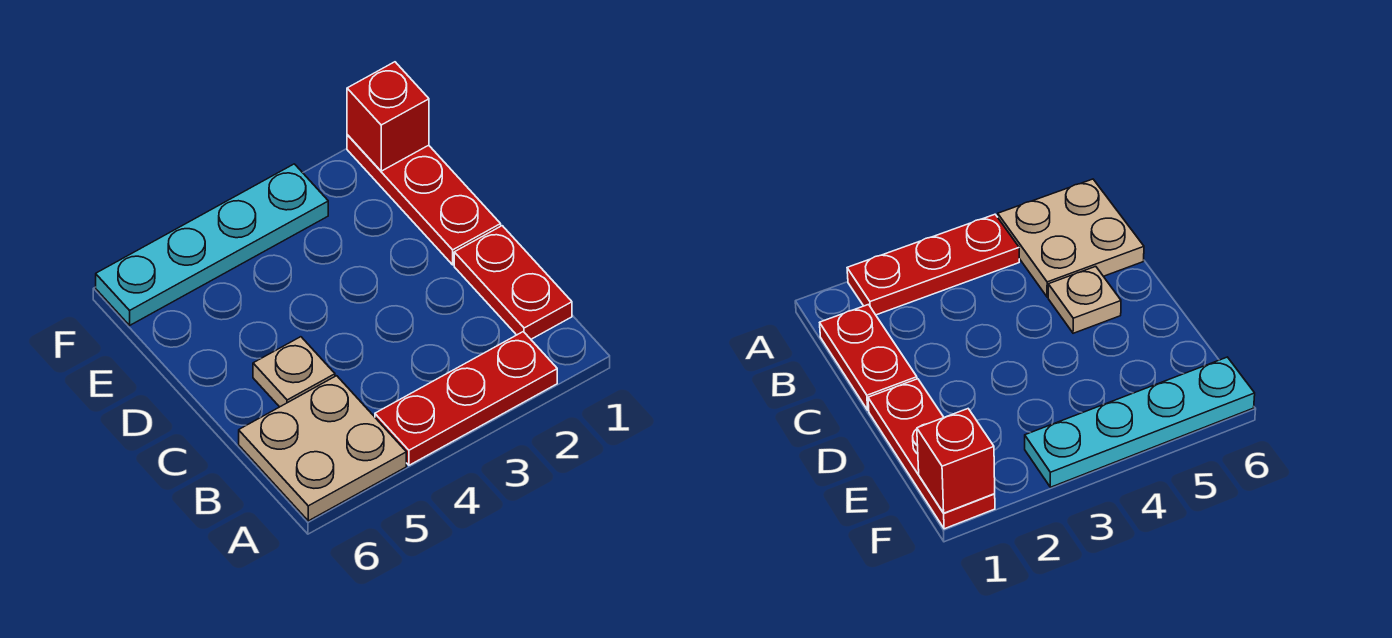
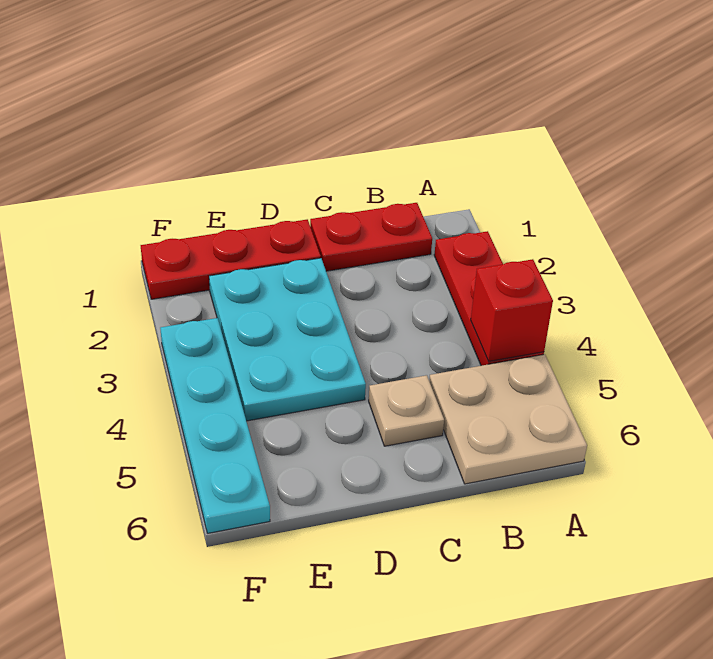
none -> cyan 2x3 plate [209,258,366,421]
red 1x1 brick [347,62,429,171] -> red 1x1 brick moved to [471,259,553,361]

